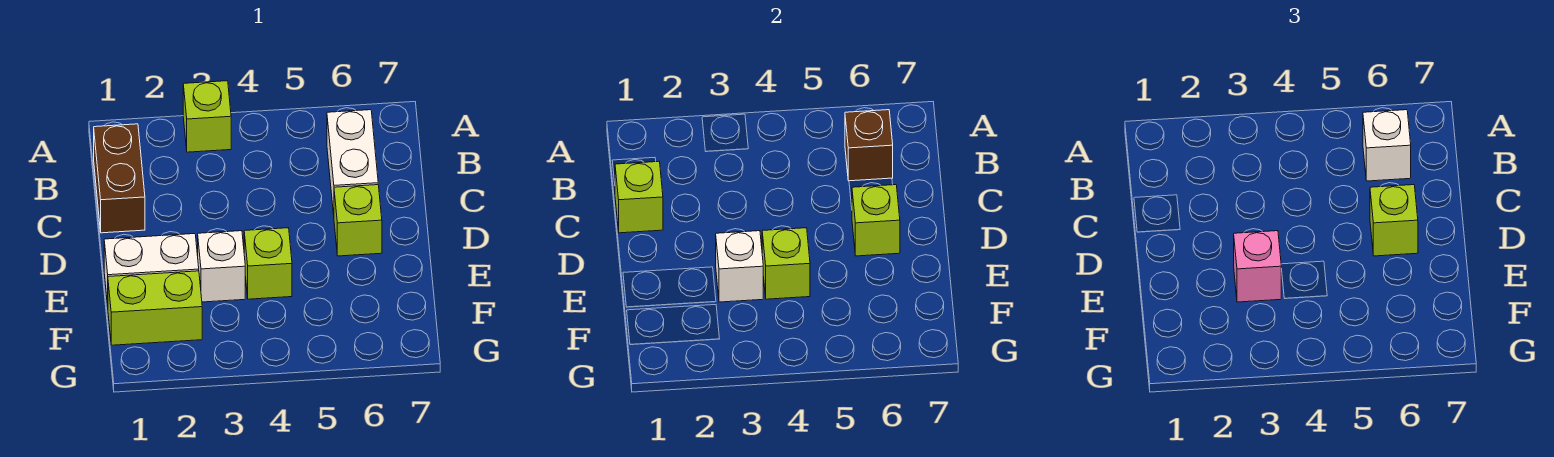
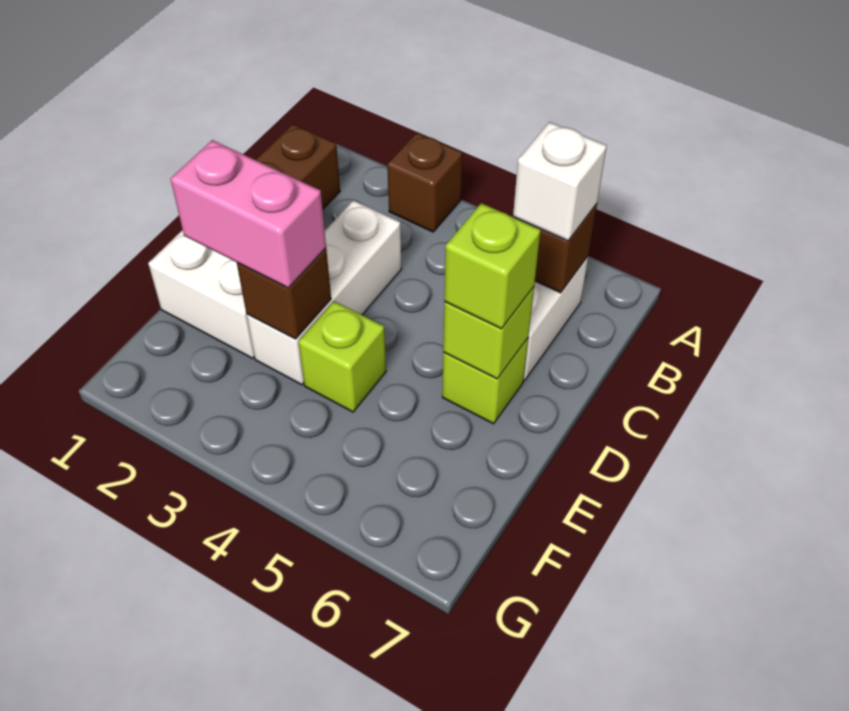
lime 1x1 brick [183,81,231,152] -> brown 1x1 brick [387,133,463,232]
lime 1x1 brick [615,161,663,233] -> none
white 1x1 brick [198,231,245,302] -> white 1x3 brick [247,200,402,385]
white 1x1 brick [716,231,763,302] -> brown 1x1 brick [237,248,331,339]
pink 1x1 brick [1234,231,1281,302] -> pink 1x2 brick [171,140,326,288]
lime 1x1 brick [762,228,810,299] -> none
lime 1x2 brick [108,271,202,345] -> none

